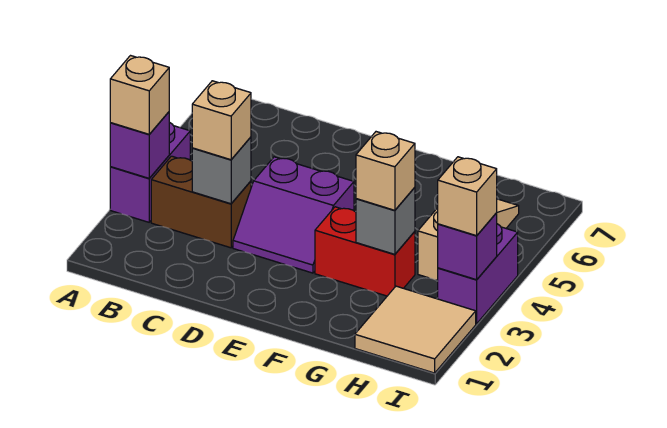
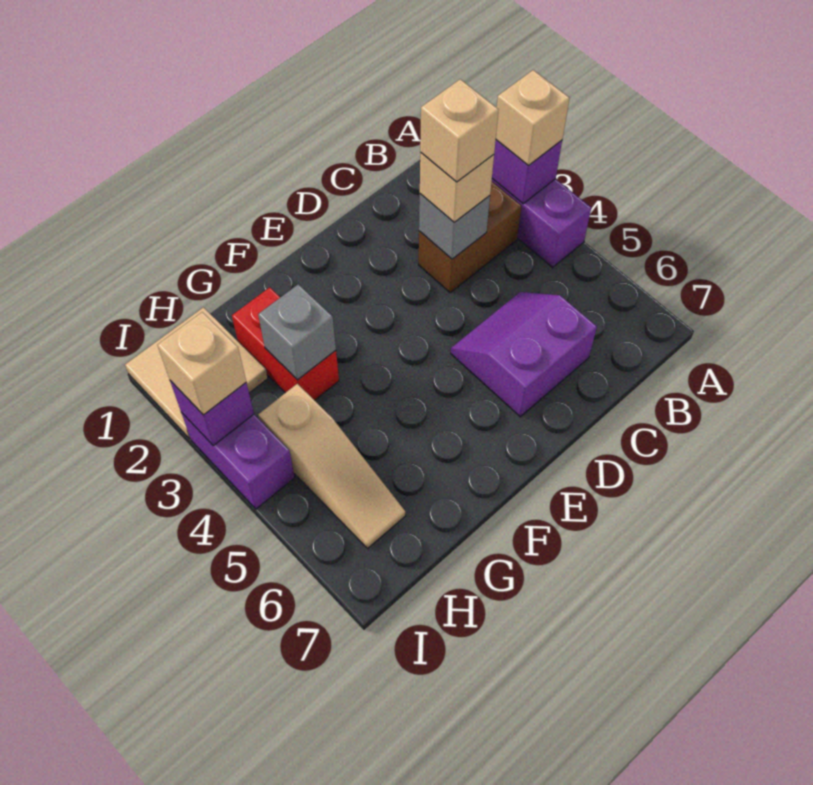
purple 2x2 slope [233,157,354,273] -> purple 2x2 slope moved to [451,292,597,417]
red 1x2 brick [315,207,415,296] -> red 1x2 brick turned to [232,287,339,400]
tan 1x1 brick [356,132,415,210] -> tan 1x1 brick moved to [420,79,499,182]

